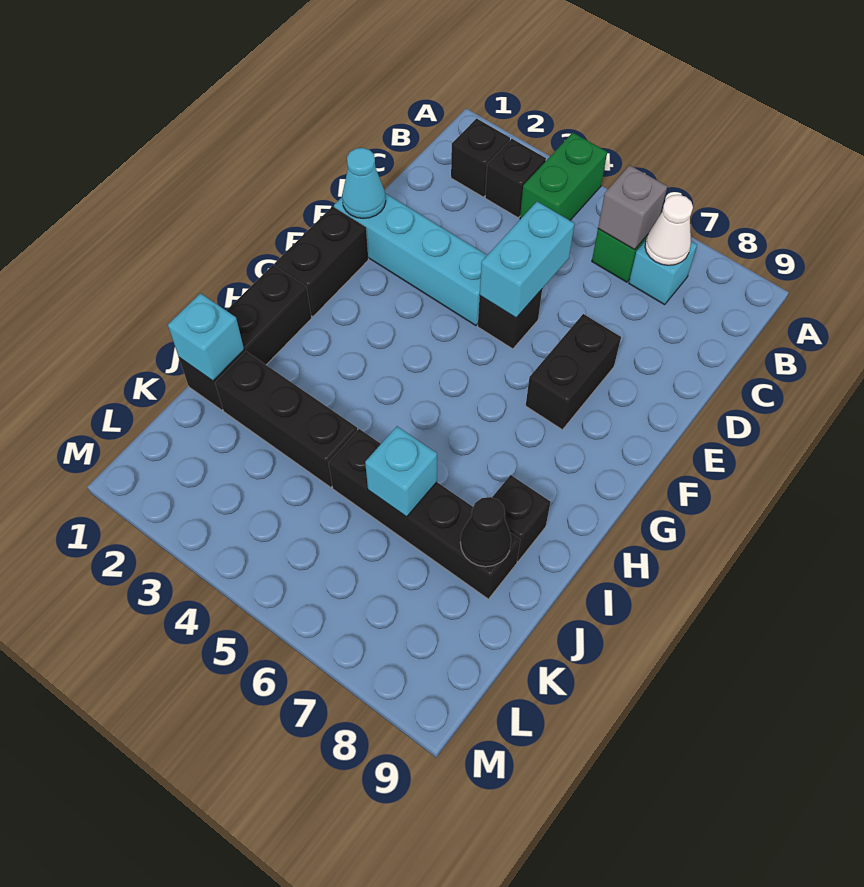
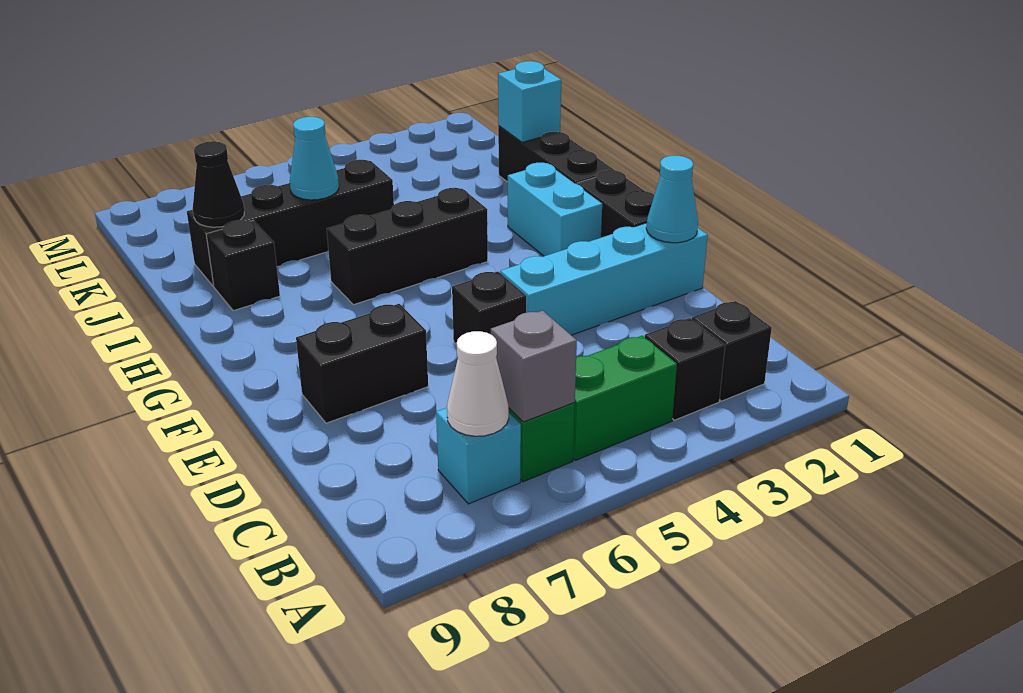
green 1x2 brick [520,133,607,220] -> green 1x2 brick turned to [573,336,677,460]
cyan 1x2 brick [480,202,575,318] -> cyan 1x2 brick moved to [508,162,602,256]
black 1x2 brick [526,314,621,430] -> black 1x2 brick turned to [296,304,428,423]
black 1x3 brick [215,352,357,487] -> black 1x3 brick moved to [327,188,488,305]
cyan 1x1 brick [365,426,437,517] -> cyan 1x1 cone [290,117,339,200]

